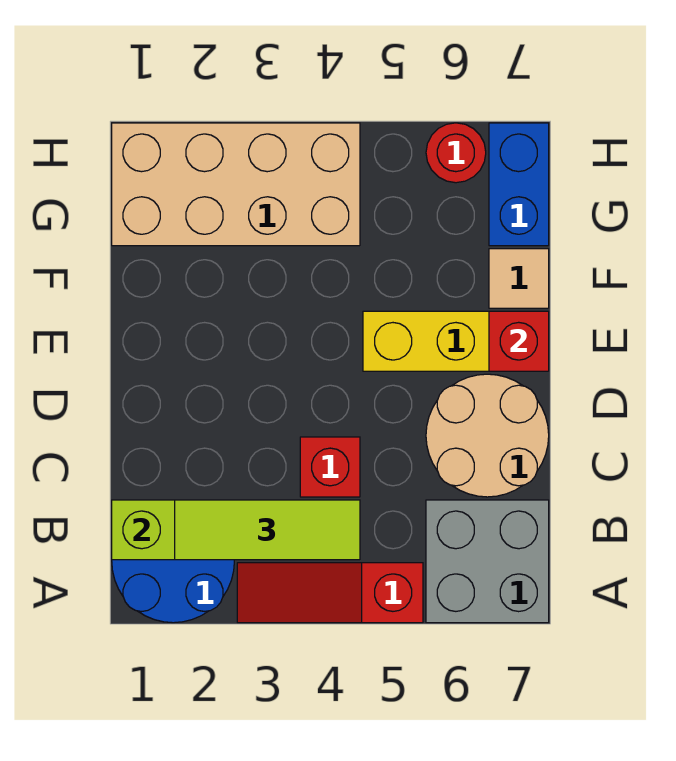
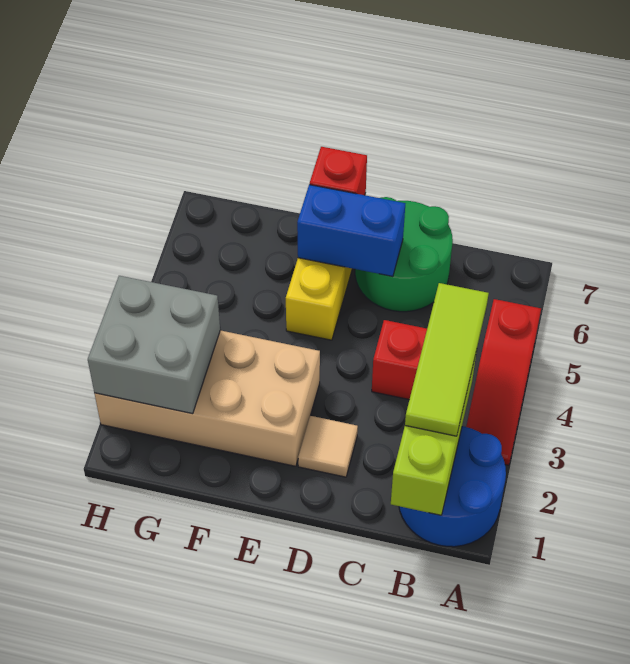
grey 2x2 brick [426,500,549,623] -> grey 2x2 brick moved to [88,276,220,414]
tan 2x2 round brick [426,374,549,497] -> green 2x2 round brick [355,197,453,312]
tan 1x1 tile [489,249,549,308] -> tan 1x1 tile moved to [298,416,358,477]
tan 2x4 brick [112,123,360,246] -> tan 2x4 brick turned to [94,330,320,466]
blue 1x2 brick [489,123,549,246] -> blue 1x2 brick moved to [297,185,405,277]
red 1x1 round brick [426,123,486,183] -> none

